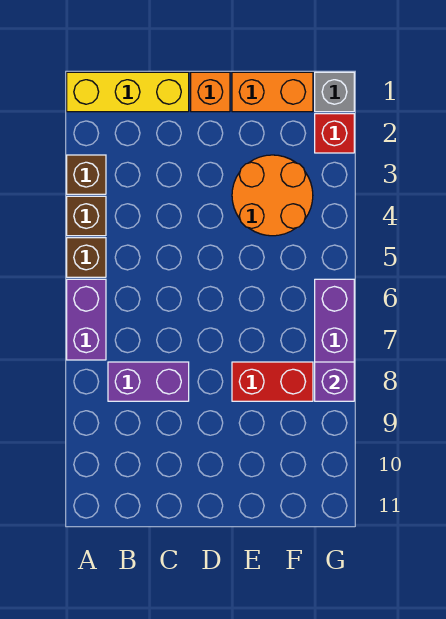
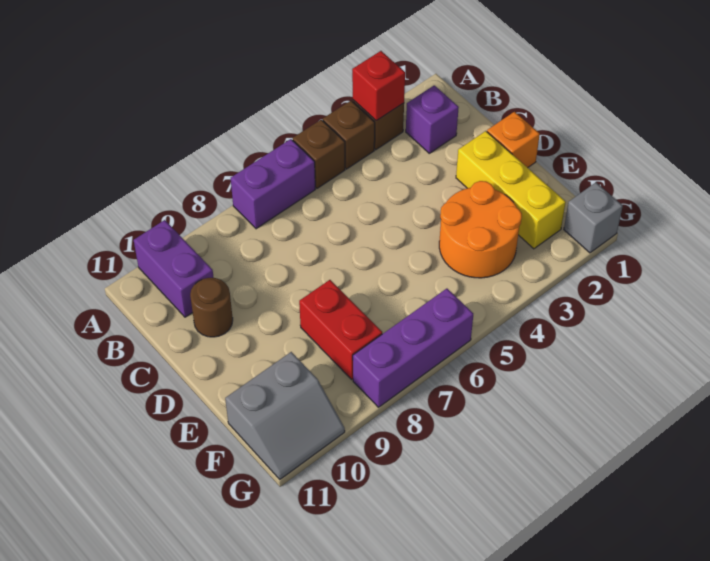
yellow 1x3 brick [67,72,189,112] -> yellow 1x3 brick moved to [456,131,566,249]
purple 1x2 brick [108,362,189,401] -> purple 1x2 brick moved to [134,220,214,317]
none -> brown 1x1 round brick [190,278,233,337]
orange 1x2 brick [232,72,313,112] -> none
none -> grey 2x2 slope [225,352,345,479]
red 1x1 brick [315,114,354,153] -> red 1x1 brick moved to [352,51,405,121]
purple 1x1 brick [315,362,354,401] -> purple 1x1 brick moved to [406,85,459,153]

